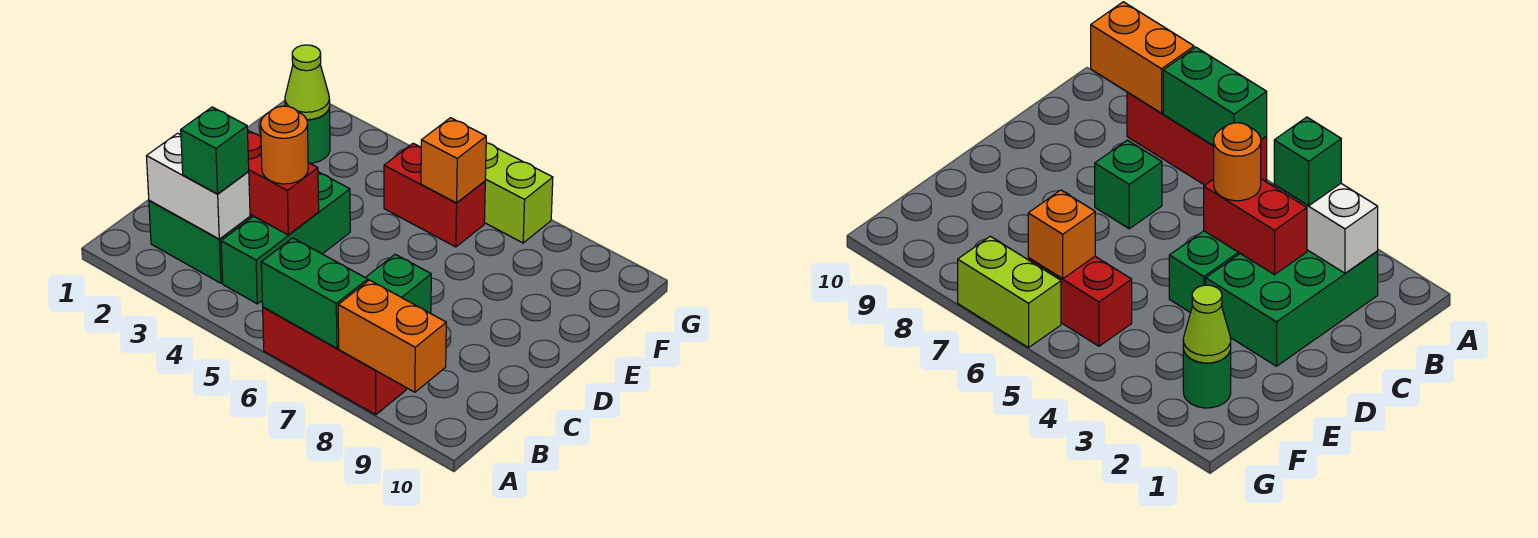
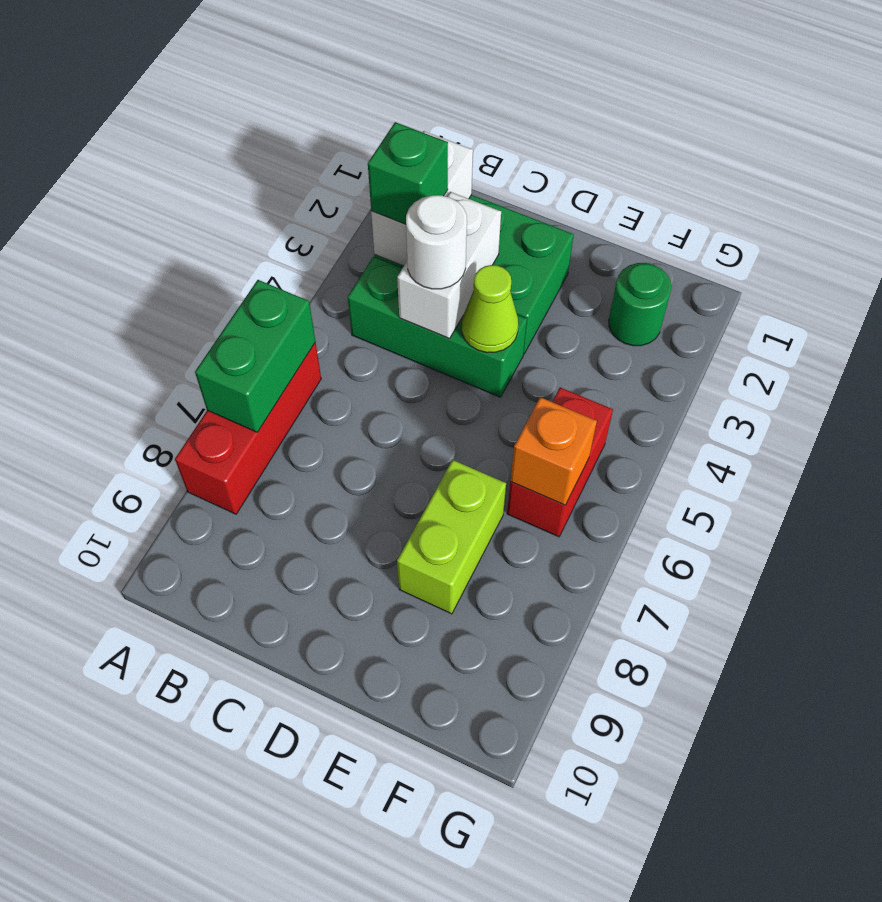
orange 1x2 brick [338,280,446,392] -> none
red 1x2 brick [248,131,319,235] -> white 1x2 brick [397,192,501,339]
orange 1x1 round brick [261,106,308,184] -> white 1x1 round brick [406,195,467,289]
green 1x1 brick [365,254,431,313] -> none
lime 1x1 cone [285,45,330,120] -> lime 1x1 cone moved to [462,265,518,353]
lime 1x2 brick [484,143,553,243] -> lime 1x2 brick moved to [397,460,506,614]

